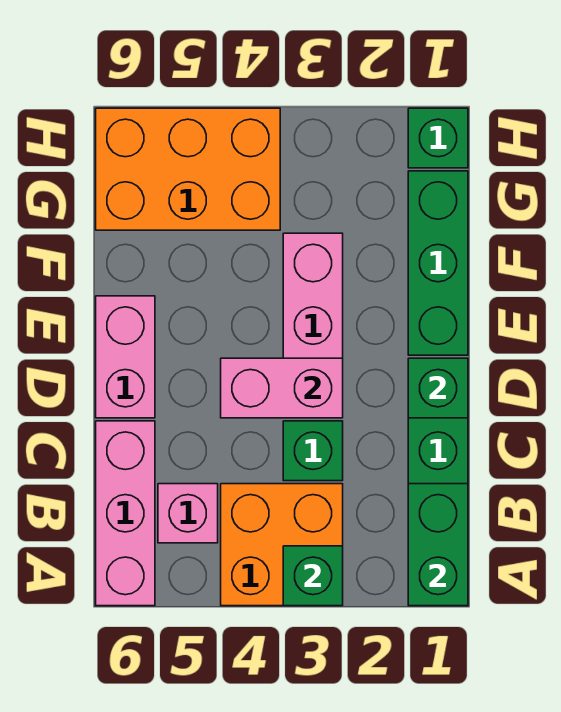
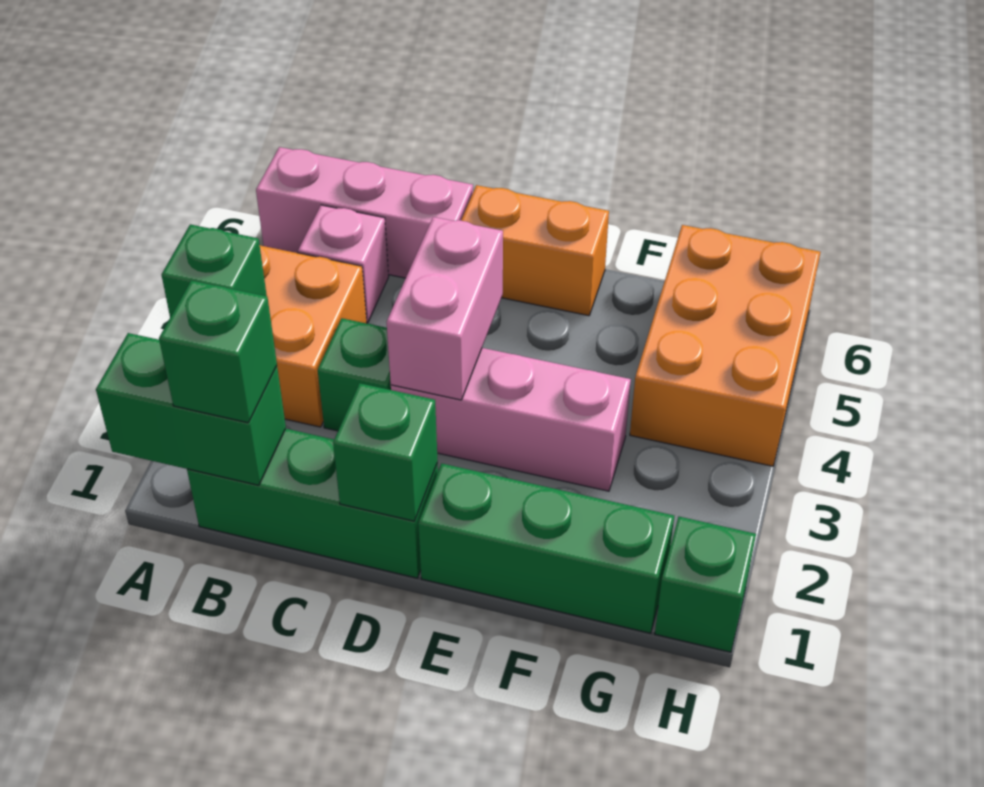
none -> green 1x1 brick [159,280,277,423]
pink 1x2 brick [96,296,155,418] -> orange 1x2 brick [461,185,609,316]

